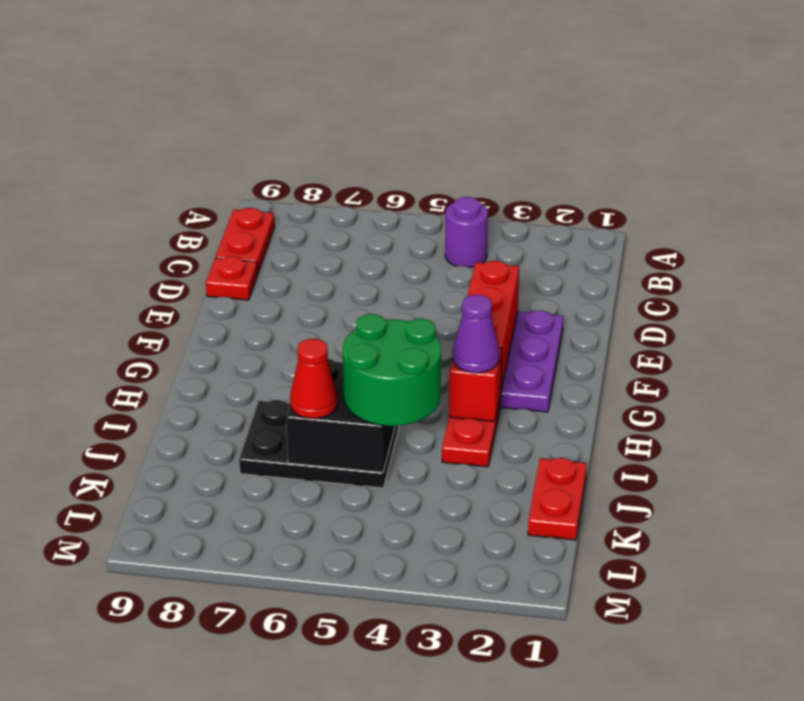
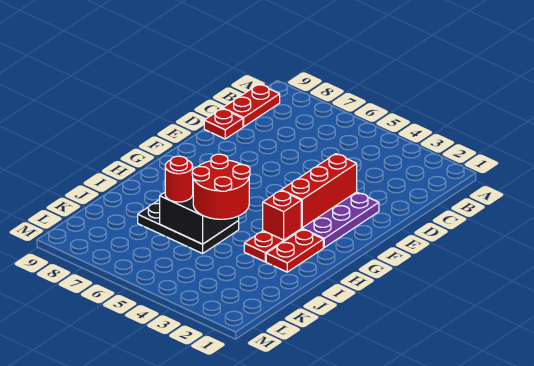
purple 1x1 round brick [445,197,488,268] -> none
purple 1x1 cone [453,295,499,373] -> none
green 2x2 round brick [343,314,441,426] -> red 2x2 round brick [192,154,250,219]
red 1x2 plate [528,458,587,540] -> red 1x2 plate moved to [266,229,323,272]
red 1x1 cone [290,339,338,418] -> red 1x1 round brick [165,156,193,202]

